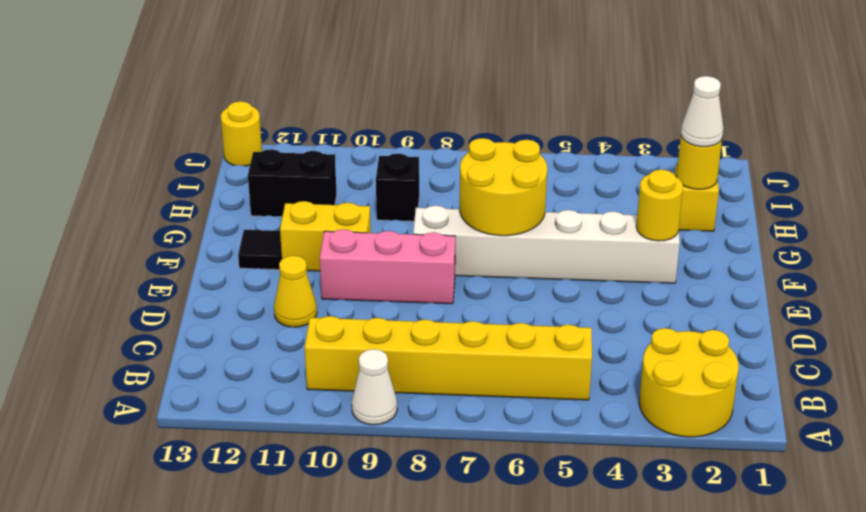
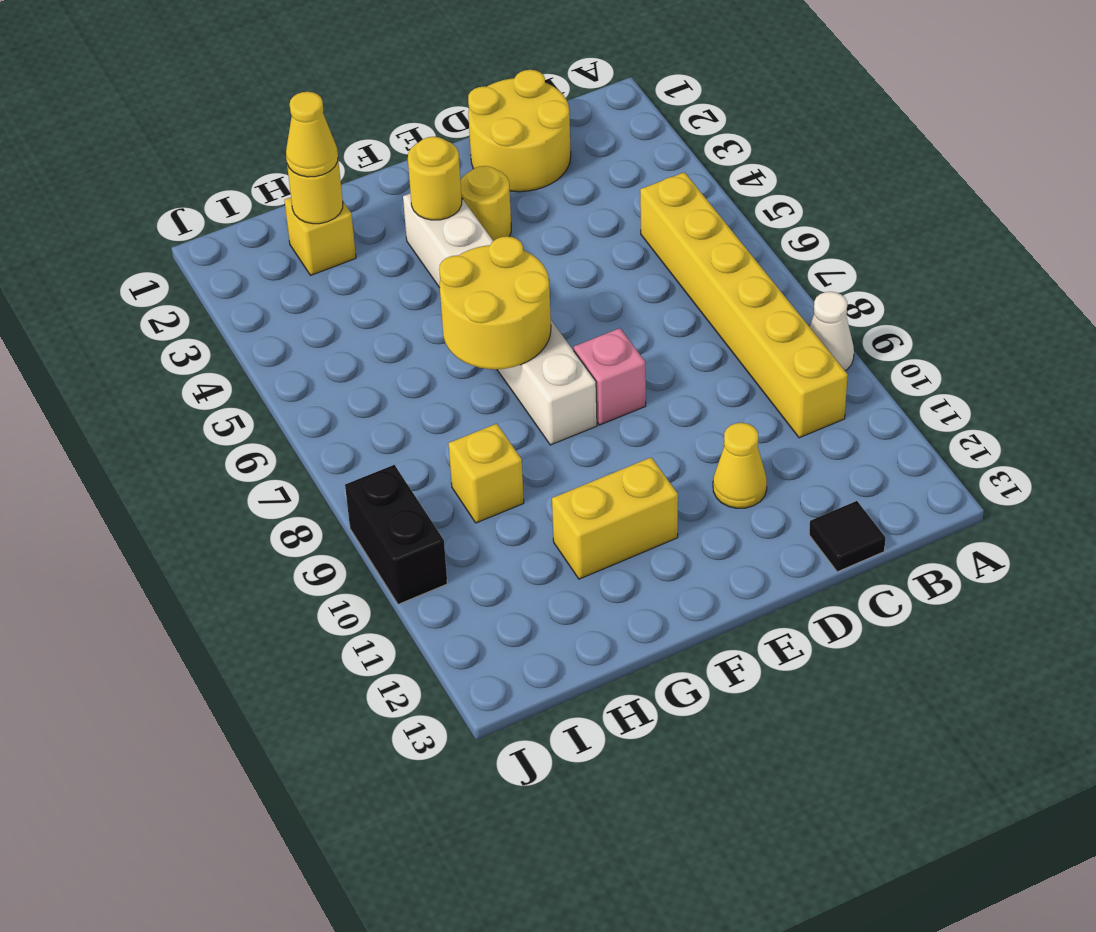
yellow 2x2 round brick [639,328,739,437] -> yellow 2x2 round brick moved to [468,70,571,192]
pink 1x3 brick [320,229,455,304] -> pink 1x1 brick [574,328,646,425]
yellow 1x2 brick [280,201,371,271] -> yellow 1x2 brick turned to [552,458,678,579]
black 1x1 tile [238,230,282,270] -> black 1x1 tile moved to [809,501,885,572]
white 1x1 cone [681,76,723,147] -> yellow 1x1 cone [286,92,338,177]
black 1x1 brick [376,153,419,221] -> yellow 1x1 brick [449,424,524,523]
black 1x2 brick [248,149,337,217] -> black 1x2 brick moved to [345,465,447,604]
yellow 1x1 round brick [221,101,262,166] -> yellow 1x1 round brick moved to [461,166,511,241]

